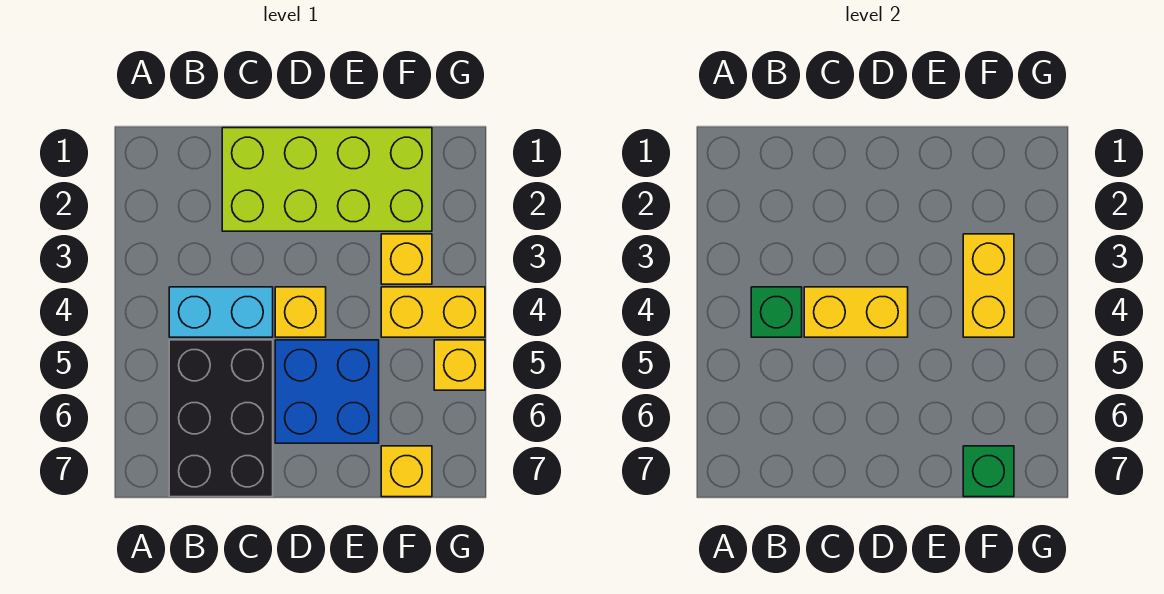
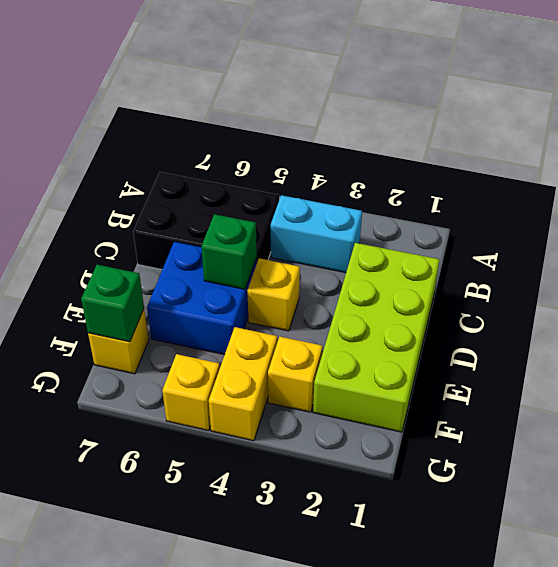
cyan 1x2 brick [169,287,273,337] -> cyan 1x2 brick turned to [271,195,362,273]
green 1x1 brick [751,287,802,337] -> green 1x1 brick moved to [201,214,257,289]
yellow 1x2 brick [804,287,908,337] -> none
yellow 1x2 brick [963,234,1014,337] -> none

